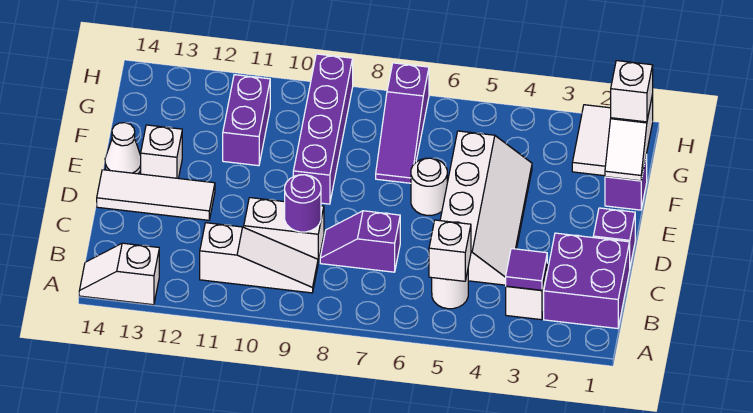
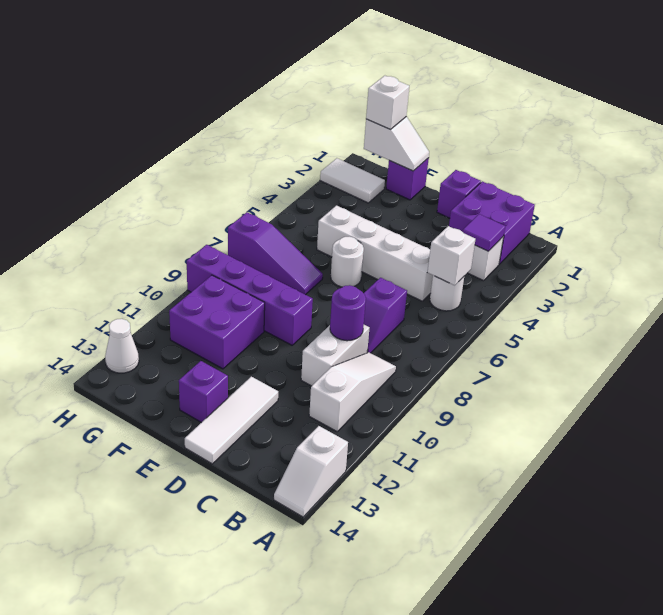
white 1x1 brick [141,125,182,178] -> purple 1x1 brick [179,361,228,423]
white 1x1 cone [105,123,141,174] -> white 1x1 cone moved to [105,319,139,373]
purple 1x2 brick [223,75,270,166] -> purple 2x2 brick [169,275,265,369]

